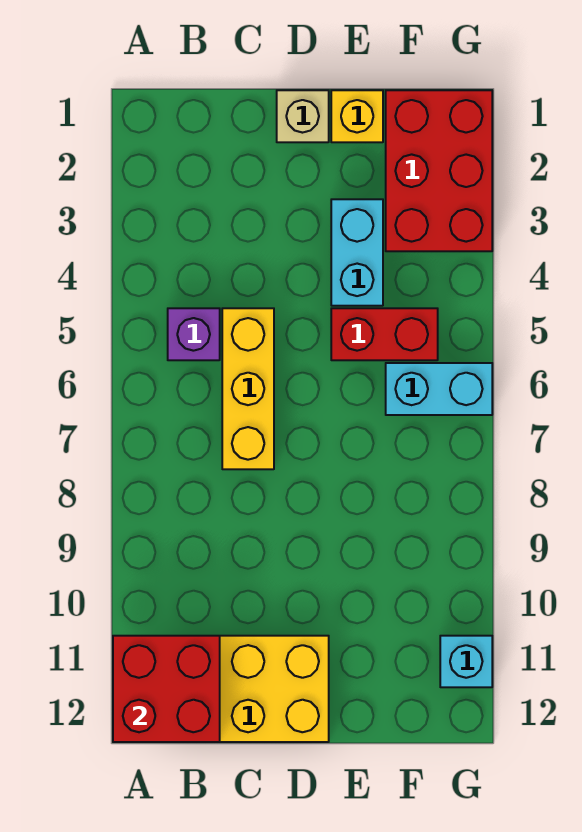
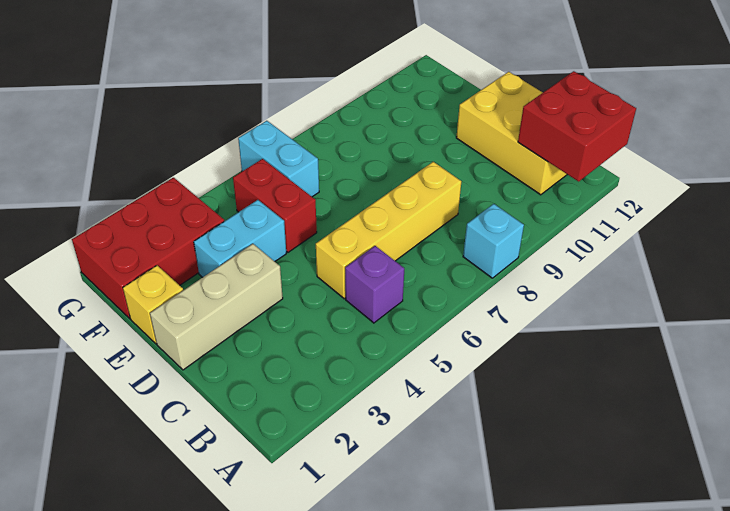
yellow 1x3 brick [222,308,274,469] -> yellow 1x4 brick [316,162,461,299]
tan 1x1 brick [277,90,329,142] -> tan 1x3 brick [150,244,283,370]
cyan 1x1 brick [440,636,492,687] -> cyan 1x1 brick moved to [463,204,524,278]

